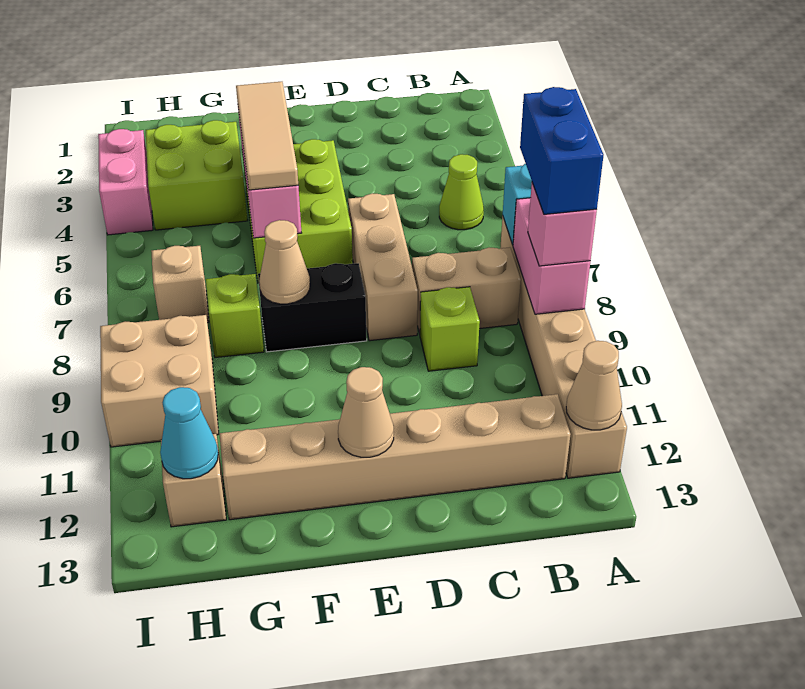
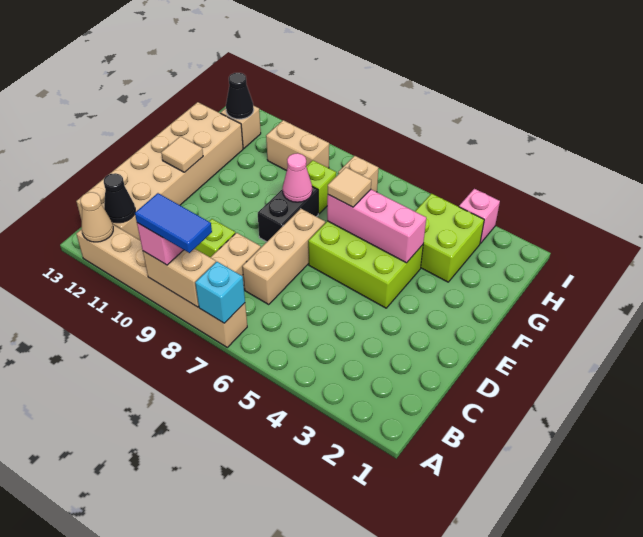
pink 1x2 brick [513,198,590,314] -> tan 1x2 brick [143,249,216,307]
blue 1x2 brick [520,87,603,214] -> blue 1x2 tile [135,193,212,253]
lime 1x1 cone [439,154,484,230] -> none
tan 1x6 brick [219,394,571,520] -> tan 2x6 brick [76,102,243,240]
none -> black 1x1 cone [104,173,135,223]
tan 1x3 brick [348,193,418,341] -> tan 1x3 brick turned to [242,209,325,304]
tan 1x1 cone [338,367,394,457] -> tan 1x1 tile [161,136,203,172]
tan 1x3 tile [236,82,298,190] -> tan 1x1 tile [328,167,371,207]
tan 1x1 cone [259,220,310,304] -> pink 1x1 cone [283,153,312,202]
tan 2x2 brick [100,315,219,447] -> tan 1x2 brick [266,120,329,171]
cyan 1x1 cone [160,387,218,479] -> black 1x1 cone [226,73,254,119]
pink 1x2 brick [98,129,153,235] -> pink 1x1 brick [459,189,500,244]

